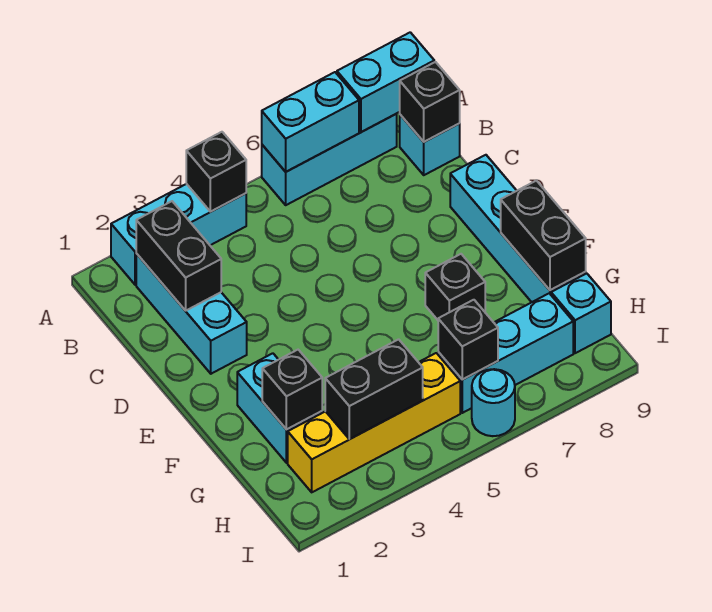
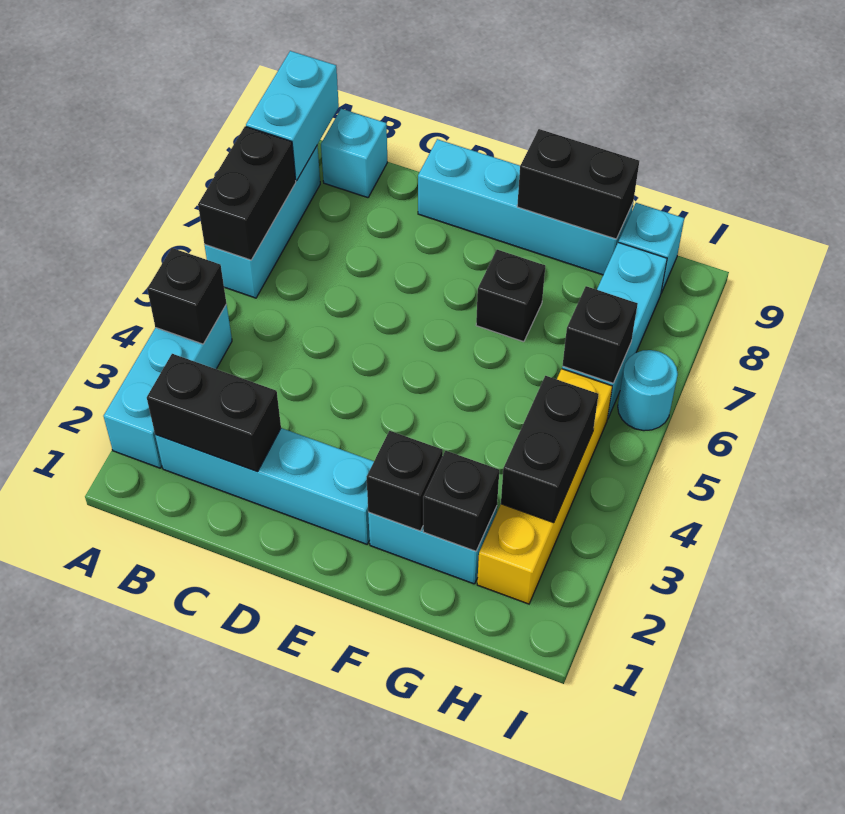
cyan 1x2 brick [262,72,359,172] -> black 1x2 brick [198,126,296,260]
cyan 1x3 brick [136,254,247,374] -> cyan 1x4 brick [155,428,374,544]
black 1x1 brick [400,62,460,142] -> black 1x1 brick moved to [367,431,443,531]

